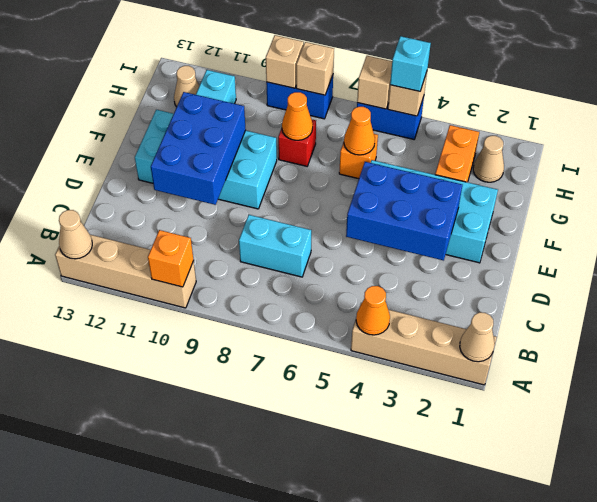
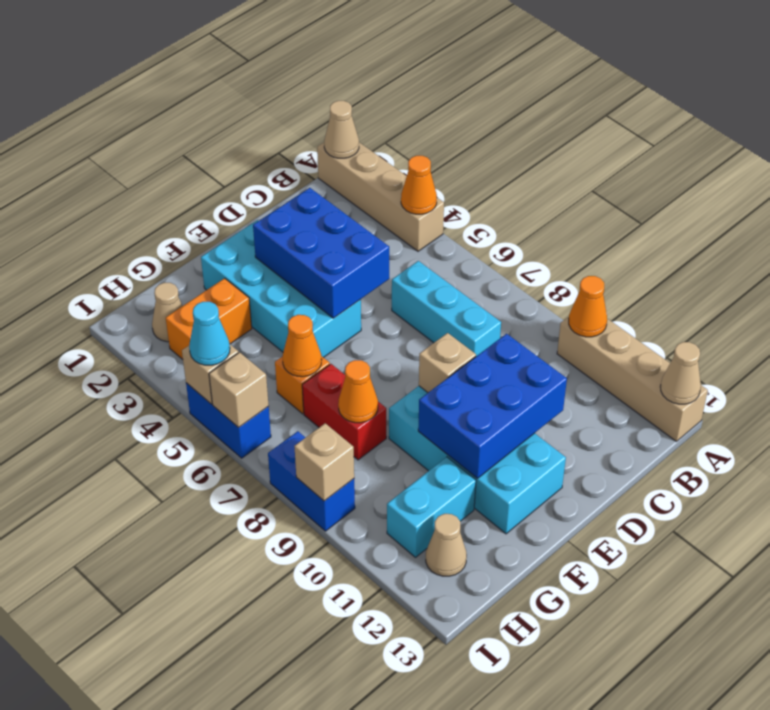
orange 1x1 brick [148,230,194,287] -> orange 1x1 cone [569,276,607,337]
cyan 1x2 brick [239,215,311,277] -> cyan 1x3 brick [392,261,501,356]
red 1x1 brick [278,120,316,166] -> red 1x2 brick [302,364,386,460]
cyan 1x1 brick [390,36,431,91] -> cyan 1x1 cone [189,302,230,365]
tan 1x1 brick [296,42,334,95] -> tan 1x1 brick moved to [419,333,476,392]

